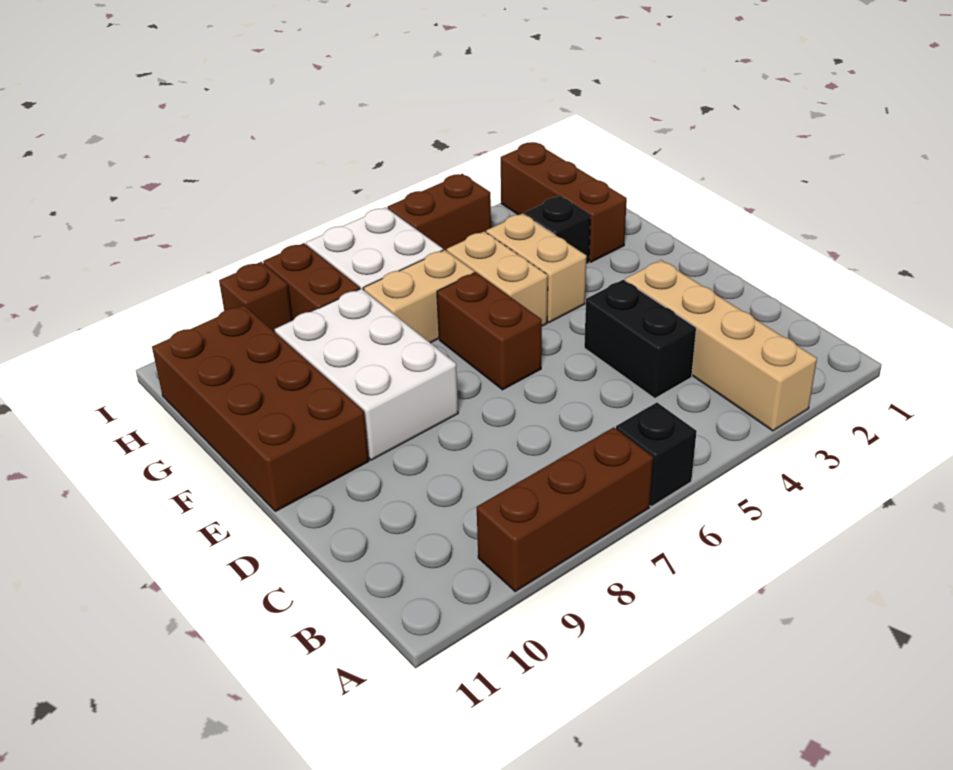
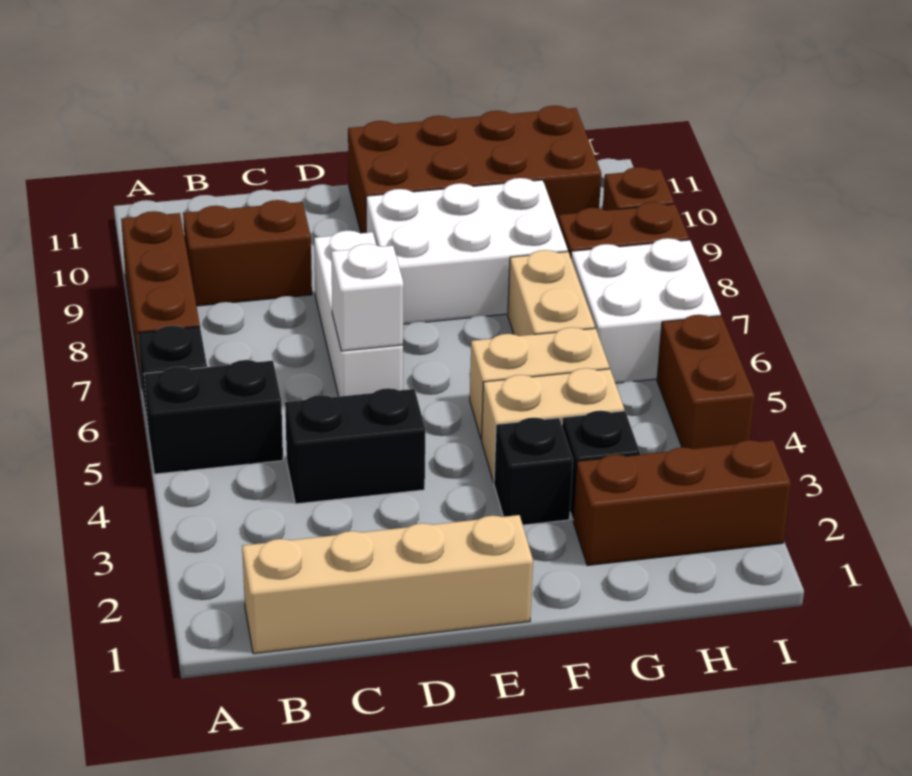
tan 1x4 brick [625,260,817,431] -> tan 1x4 brick moved to [242,515,533,654]
none -> black 1x2 brick [144,360,283,474]
none -> white 1x3 brick [314,231,403,397]
none -> white 1x1 brick [331,244,404,351]
brown 1x2 brick [437,273,542,390] -> brown 1x2 brick moved to [183,200,312,306]
none -> black 1x1 brick [494,418,573,525]

